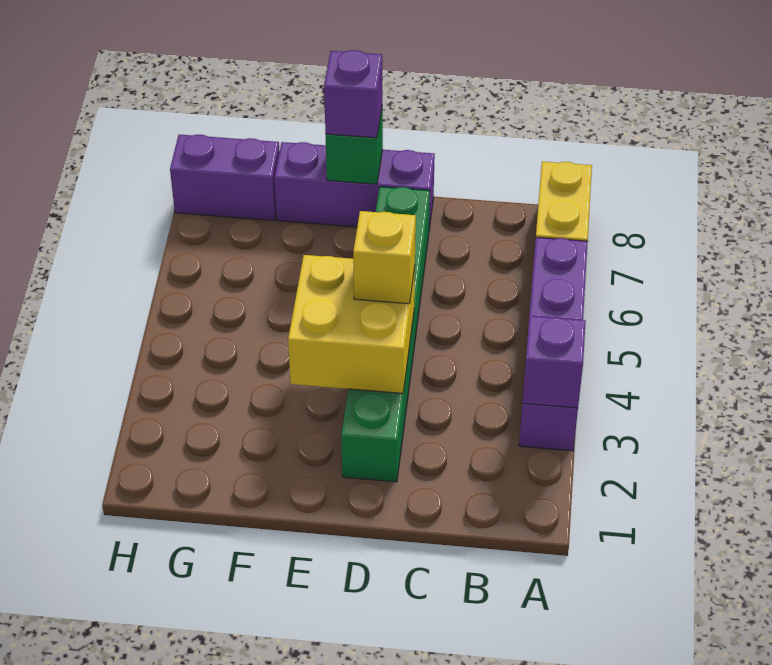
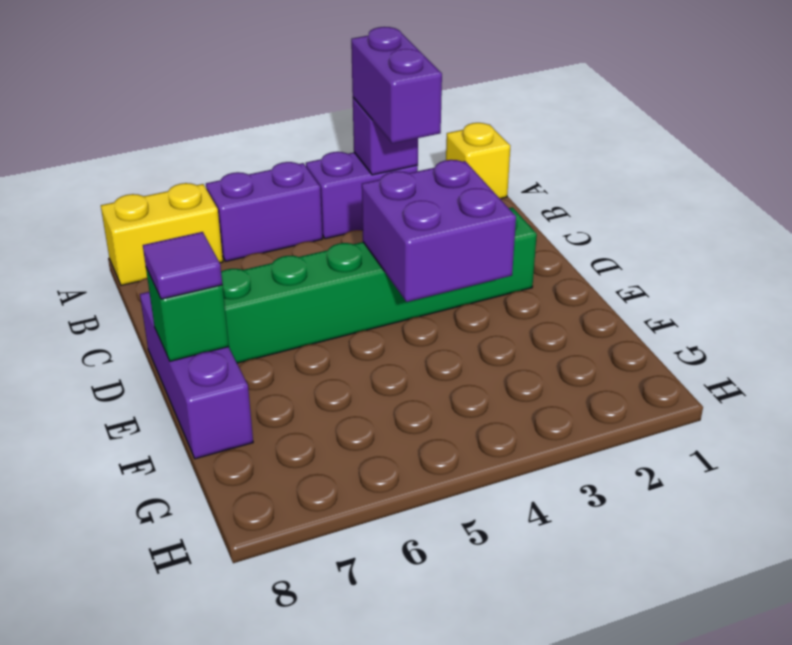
yellow 2x2 brick [288,255,415,393] -> purple 2x2 brick [362,160,516,302]
yellow 1x1 brick [353,211,416,304] -> yellow 1x1 brick moved to [446,123,510,198]
purple 1x1 brick [324,50,382,138] -> purple 1x1 tile [143,232,222,299]
purple 1x2 brick [170,135,280,220] -> purple 1x2 brick moved to [351,27,442,143]

